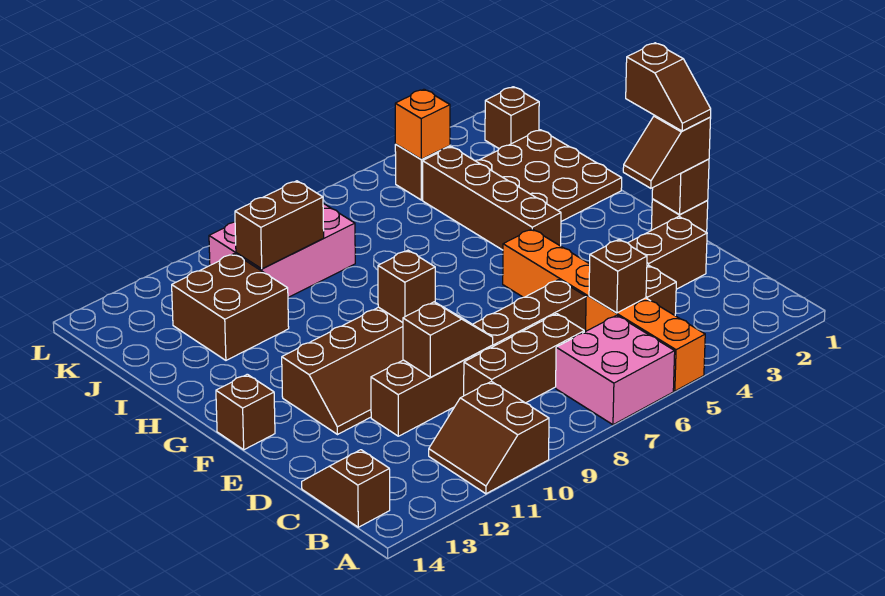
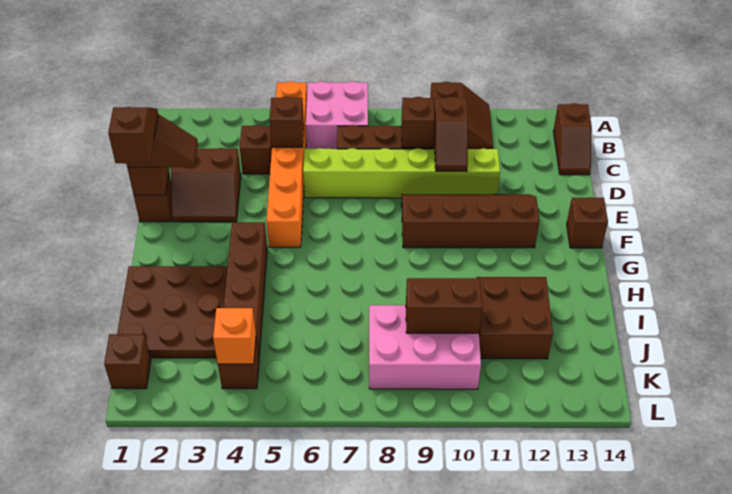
brown 1x6 brick [371,280,586,436] -> lime 1x6 brick [303,148,500,198]
brown 1x2 slope [403,302,493,377] -> brown 1x2 slope turned to [434,97,468,171]
brown 1x1 brick [378,250,435,323] -> brown 1x1 brick moved to [401,97,435,148]

